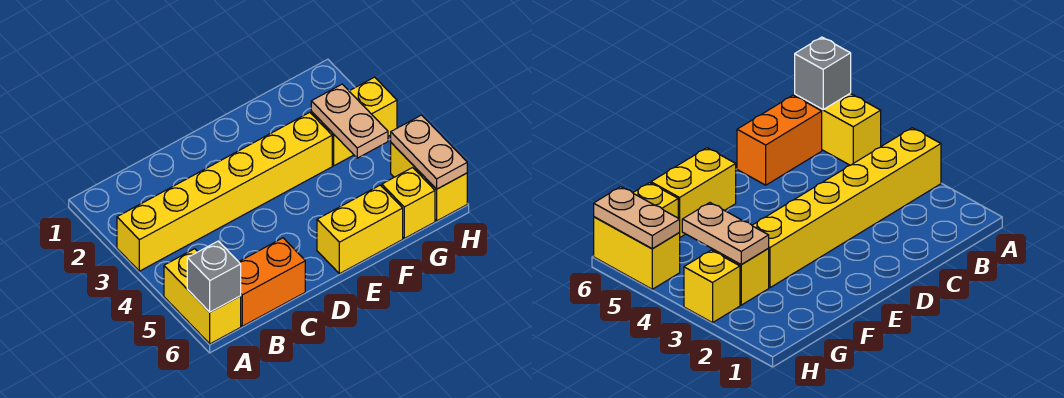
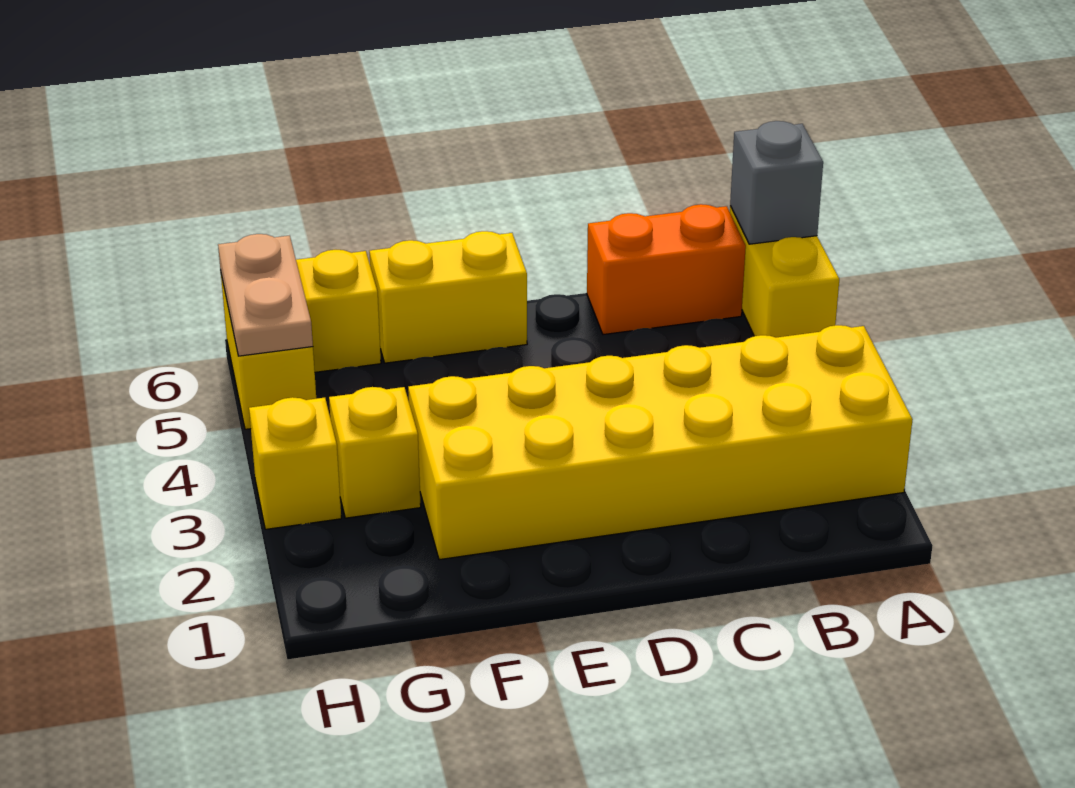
yellow 1x6 brick [117,112,332,271] -> yellow 2x6 brick [408,325,913,560]
tan 1x2 plate [311,84,388,158] -> none

